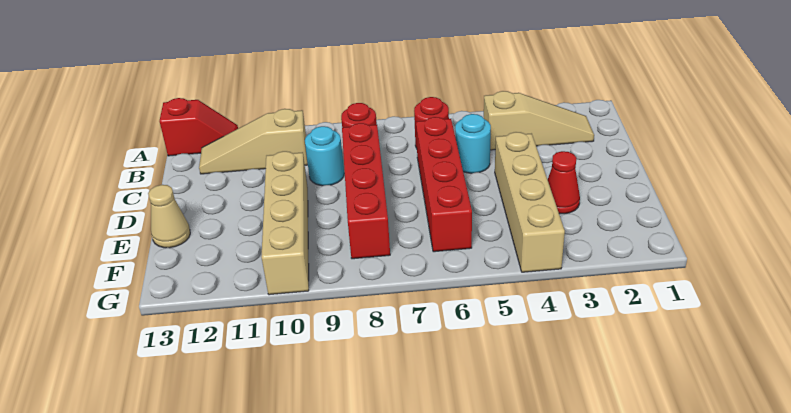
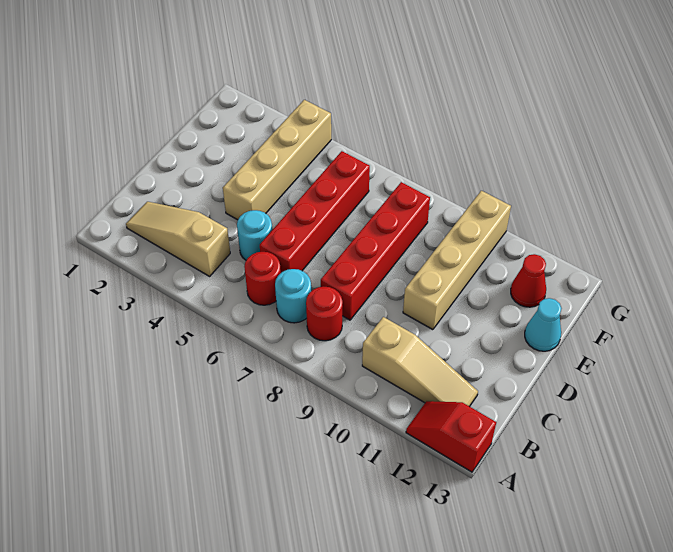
cyan 1x1 round brick [305,126,344,186] -> cyan 1x1 round brick moved to [275,269,311,323]
red 1x1 cone [548,151,580,214] -> red 1x1 cone moved to [511,254,546,307]
tan 1x1 cone [148,185,190,248] -> cyan 1x1 cone [525,298,562,351]

